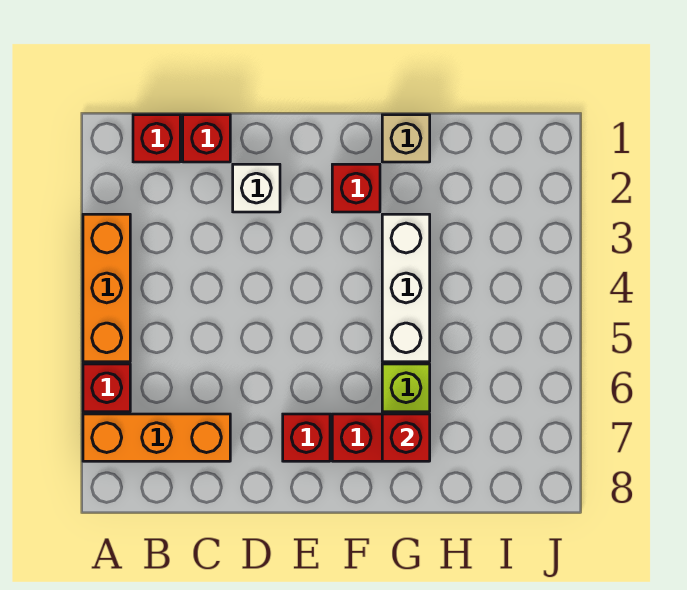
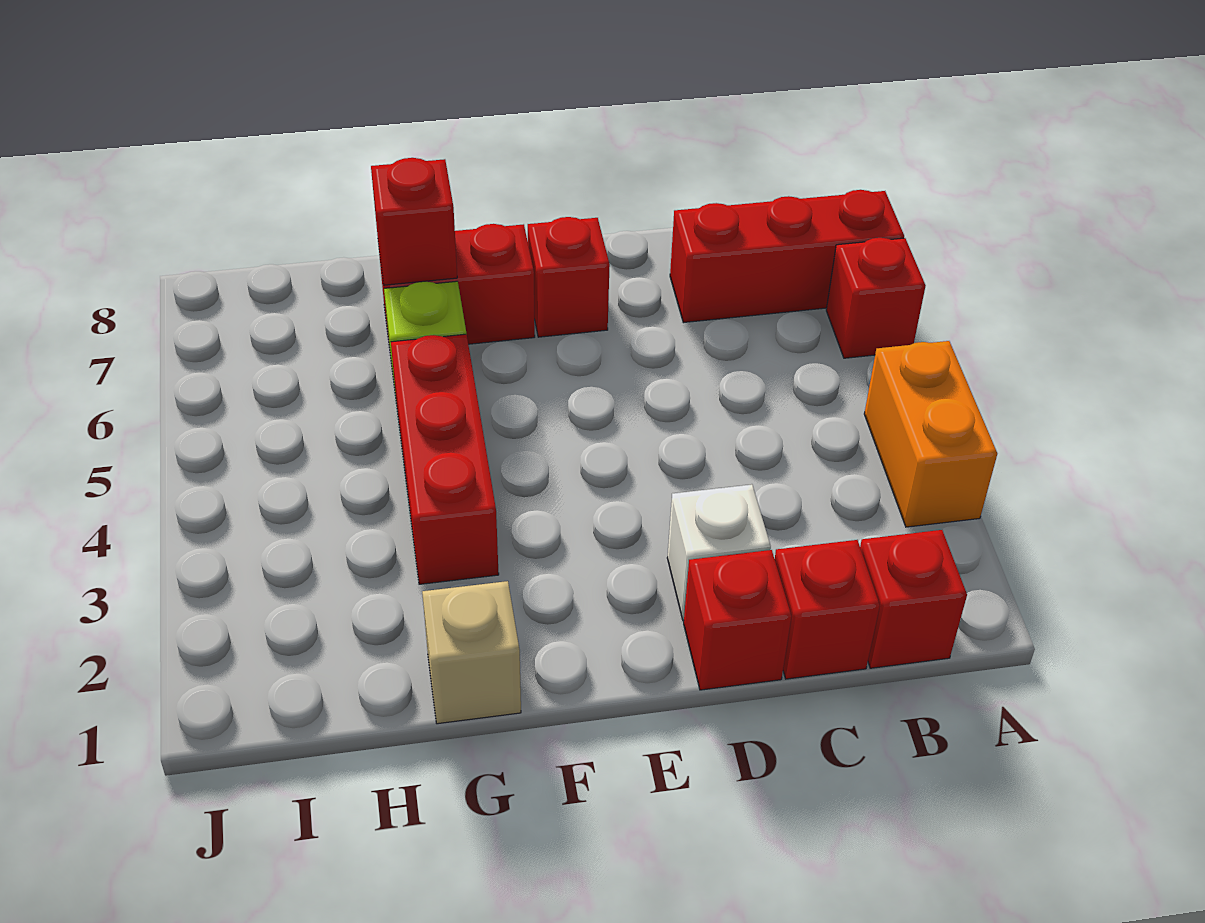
orange 1x3 brick [83,214,130,362] -> orange 1x2 brick [864,341,997,527]
orange 1x3 brick [83,414,230,461] -> red 1x3 brick [670,190,904,323]
red 1x1 brick [332,164,380,212] -> red 1x1 brick moved to [684,550,792,690]
white 1x3 brick [382,214,430,362] -> red 1x3 brick [391,334,499,584]

